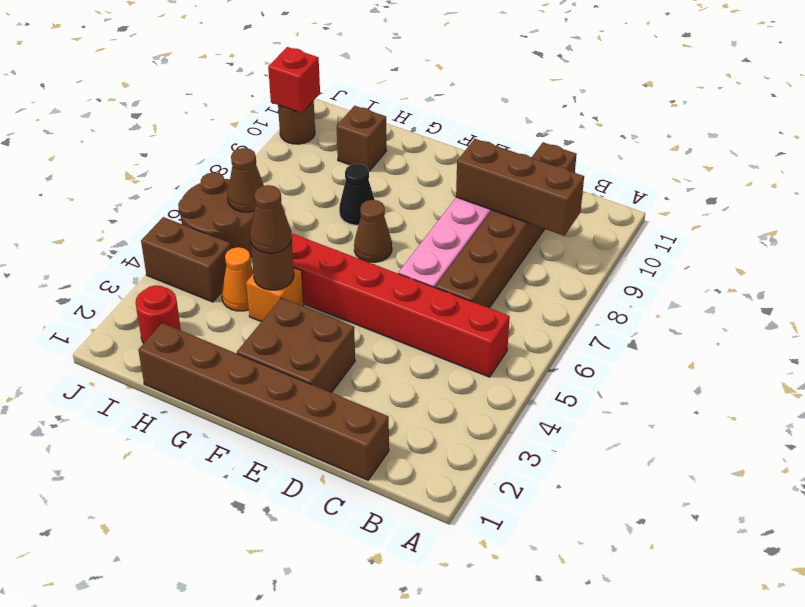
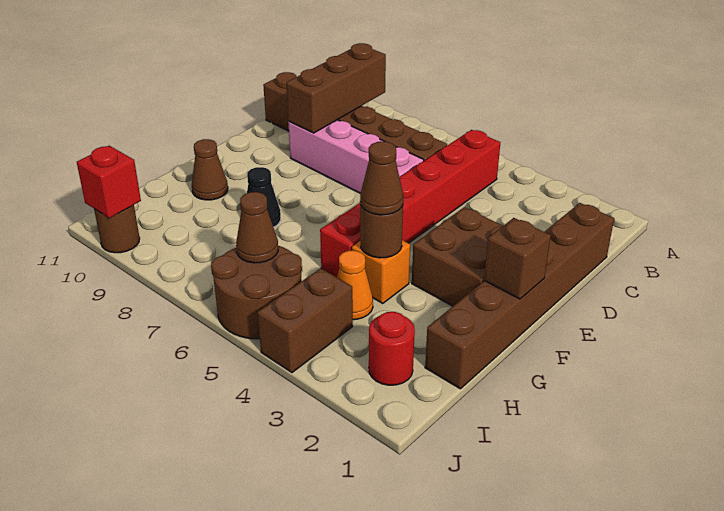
brown 1x1 cone [354,200,392,262] -> brown 1x1 cone moved to [192,139,228,200]
brown 1x1 brick [337,106,386,171] -> brown 1x1 brick moved to [484,218,551,299]

